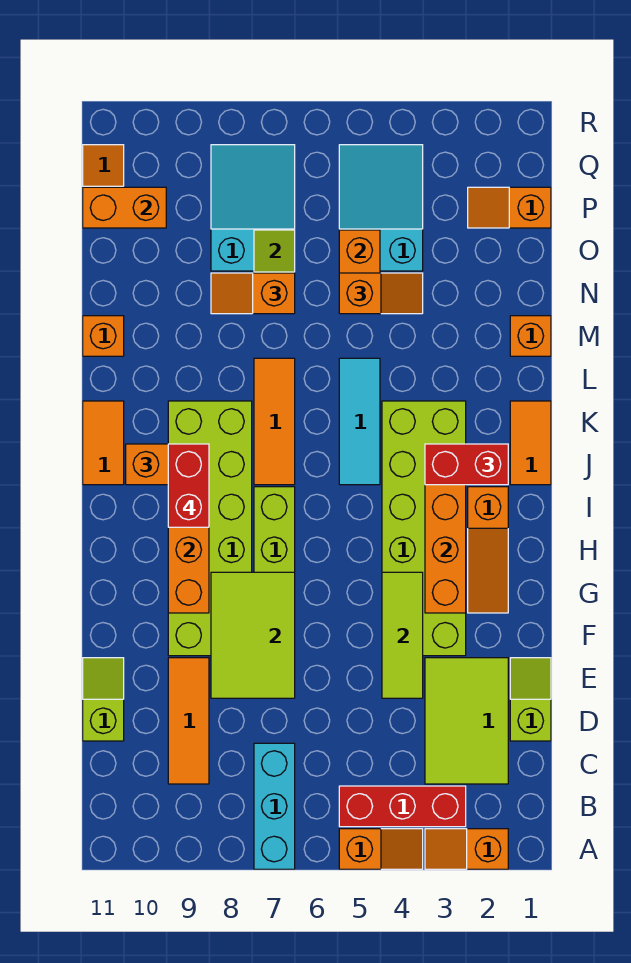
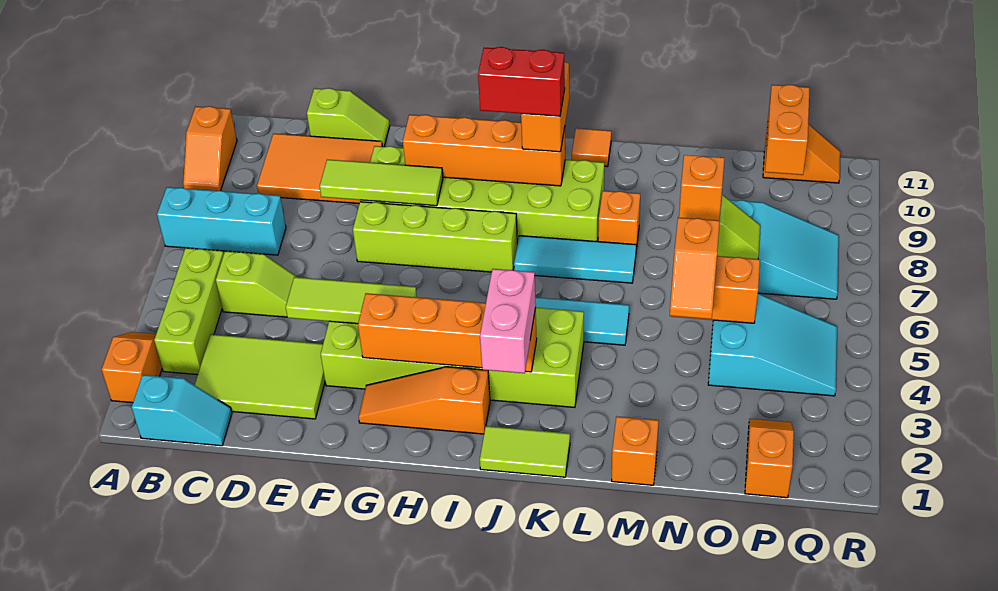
orange 1x2 slope [339,829,423,869] -> orange 1x2 slope moved to [183,106,237,191]
none -> cyan 1x2 slope [132,375,232,446]
red 1x3 brick [339,786,466,827] -> lime 1x3 brick [154,248,224,375]
orange 1x3 tile [168,658,209,784] -> orange 2x3 tile [257,134,383,204]
lime 1x2 slope [510,658,551,741] -> lime 1x2 slope moved to [216,251,297,317]
lime 2x3 tile [211,572,295,698] -> lime 1x3 tile [320,160,443,206]
orange 1x2 tile [510,401,551,485] -> lime 1x2 tile [480,426,570,477]
red 1x2 brick [425,444,508,485] -> pink 1x2 brick [480,269,536,373]
orange 1x3 tile [254,358,295,485] -> cyan 1x3 tile [514,236,636,283]
orange 1x2 tile [83,401,124,485] -> orange 1x1 tile [572,128,611,167]
orange 1x1 brick [83,316,124,356] -> orange 1x1 brick moved to [598,191,640,249]

